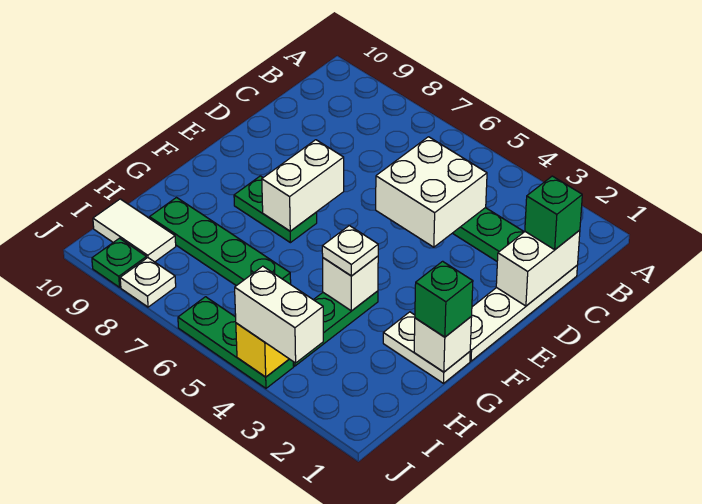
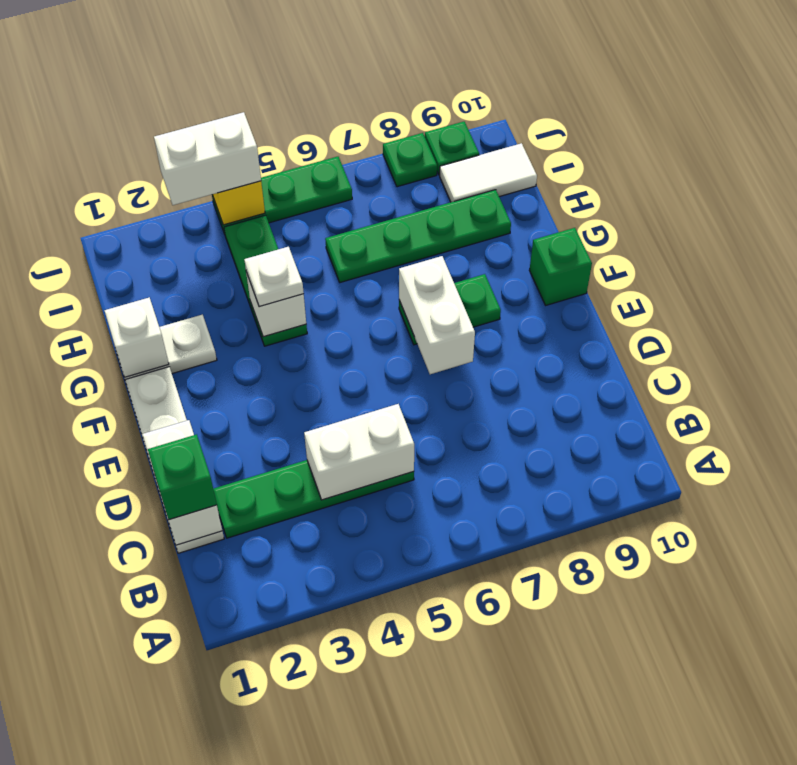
white 2x2 brick [376,137,487,247] -> white 1x2 brick [304,404,414,500]
green 1x1 brick [415,261,473,337] -> green 1x1 brick moved to [529,228,592,305]
white 1x1 plate [120,258,176,307] -> green 1x1 plate [383,133,437,187]

